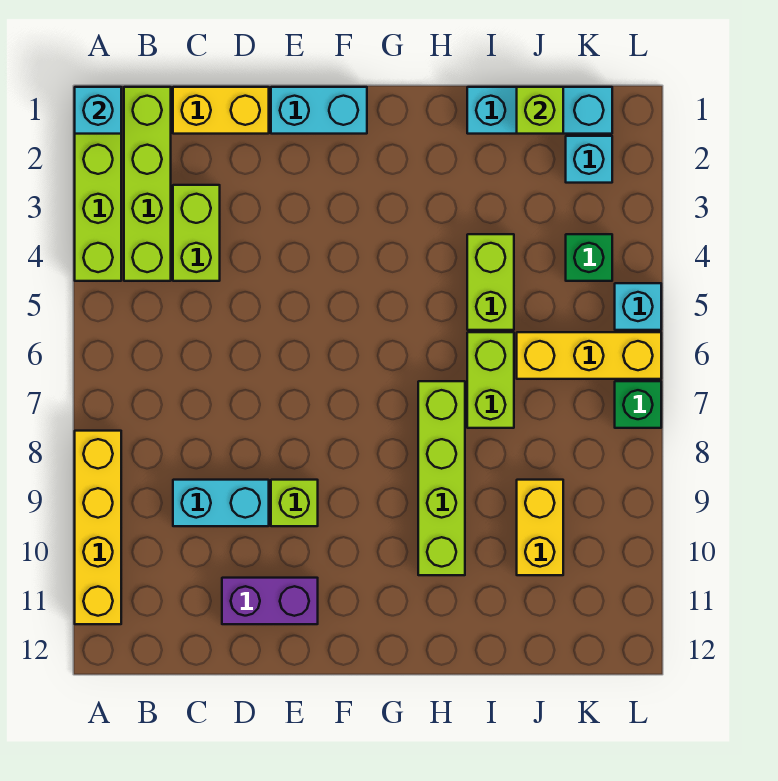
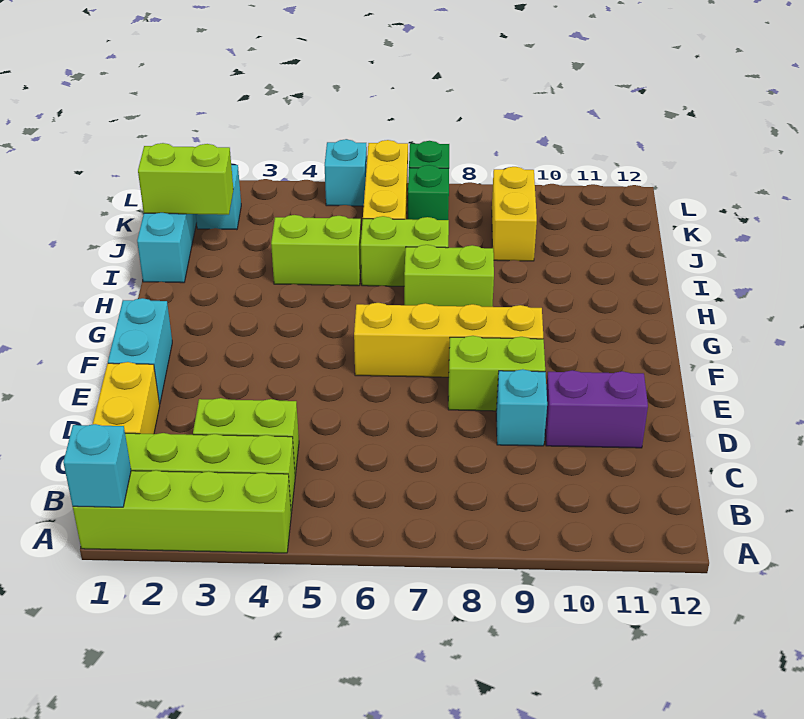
yellow 1x4 brick [75,431,121,624] -> yellow 1x4 brick moved to [354,303,543,377]
cyan 1x2 brick [173,480,269,526] -> cyan 1x1 brick [496,369,547,446]
purple 1x2 brick [222,578,318,624] -> purple 1x2 brick turned to [545,370,648,448]
lime 1x1 brick [271,480,318,526] -> lime 1x2 brick [448,336,545,411]
lime 1x4 brick [418,381,465,575] -> lime 1x2 brick [404,245,494,307]
lime 1x1 brick [517,87,563,134] -> lime 1x2 brick [138,143,233,215]
yellow 1x2 brick [517,480,563,575] -> yellow 1x2 brick turned to [492,167,537,261]
green 1x1 brick [566,234,612,281] -> green 1x1 brick moved to [408,165,449,220]

